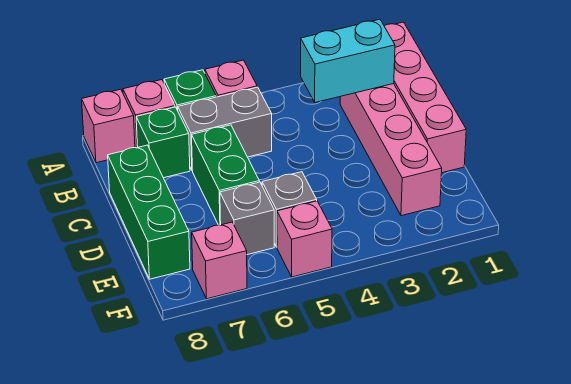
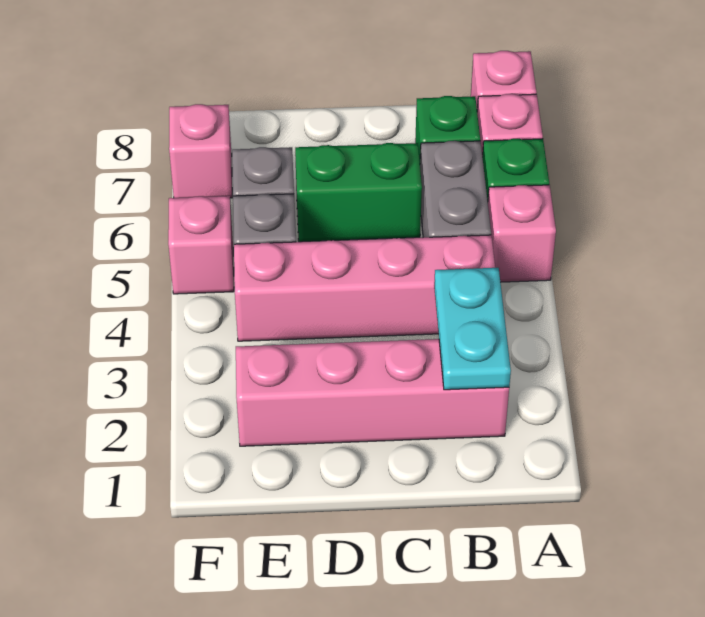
pink 1x4 brick [384,22,466,173] -> pink 1x4 brick moved to [234,235,495,341]
cyan 1x2 brick [301,19,395,103] -> cyan 1x2 plate [434,268,511,390]
green 1x3 brick [108,145,190,279] -> none

